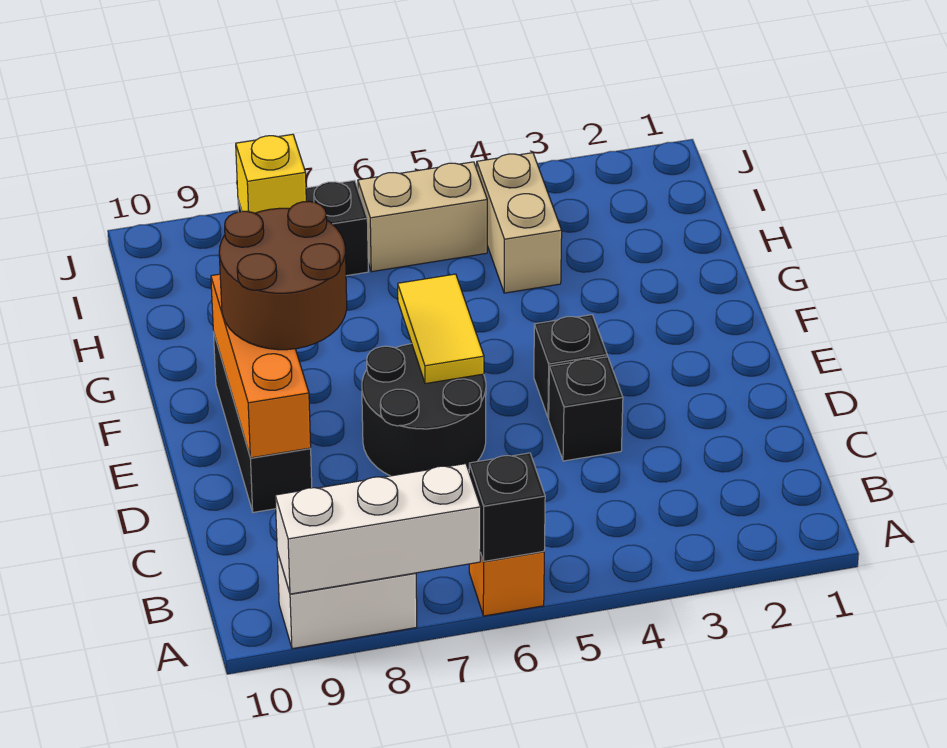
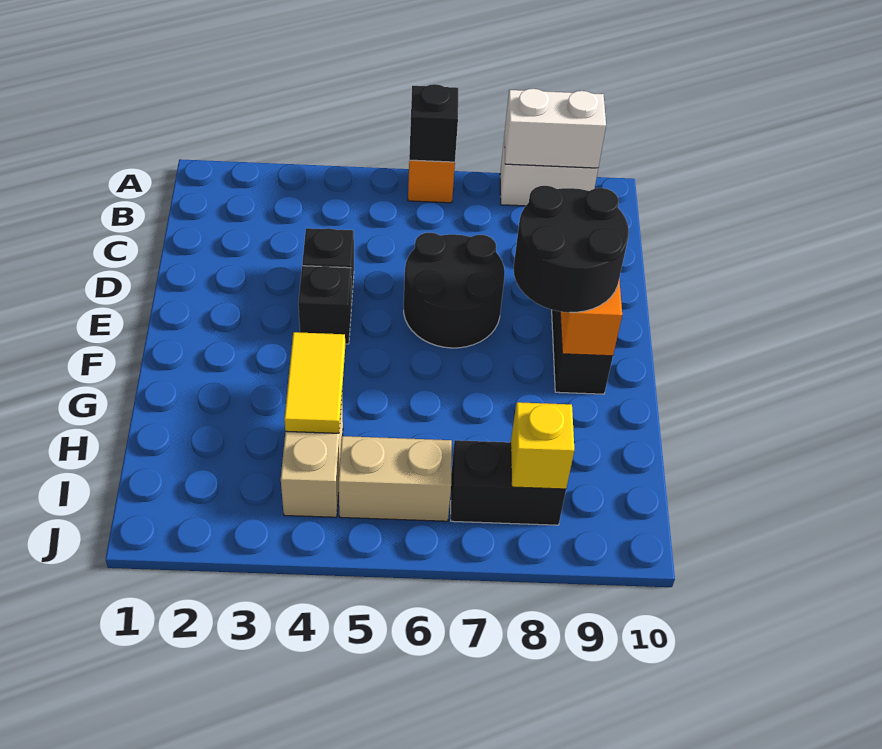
white 1x3 brick [275,464,481,594] -> white 1x2 brick [505,89,606,168]
yellow 1x2 tile [398,274,484,384] -> yellow 1x2 tile moved to [284,332,345,433]
brown 2x2 round brick [219,201,347,350] -> black 2x2 round brick [514,186,629,312]

